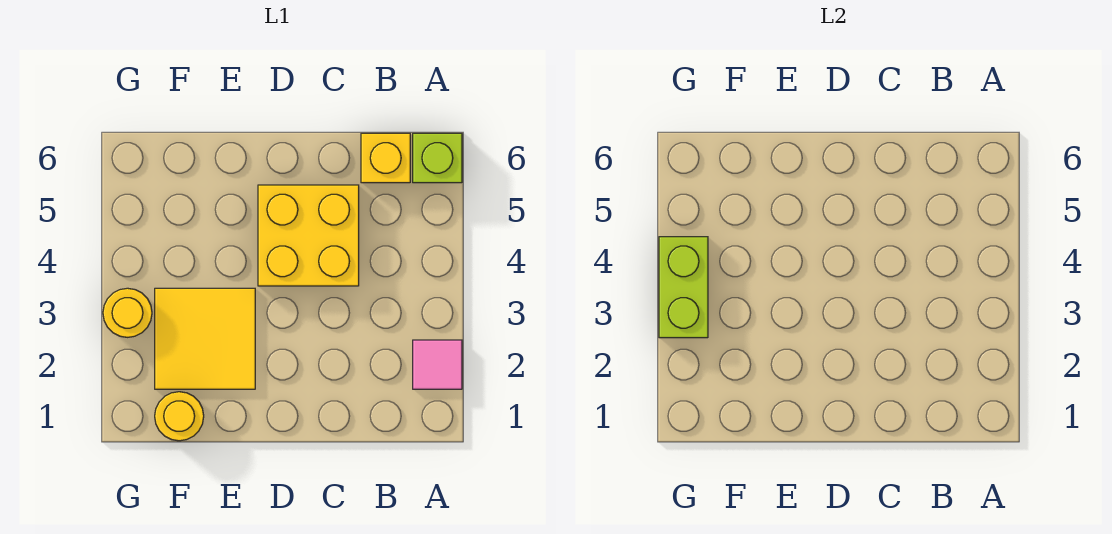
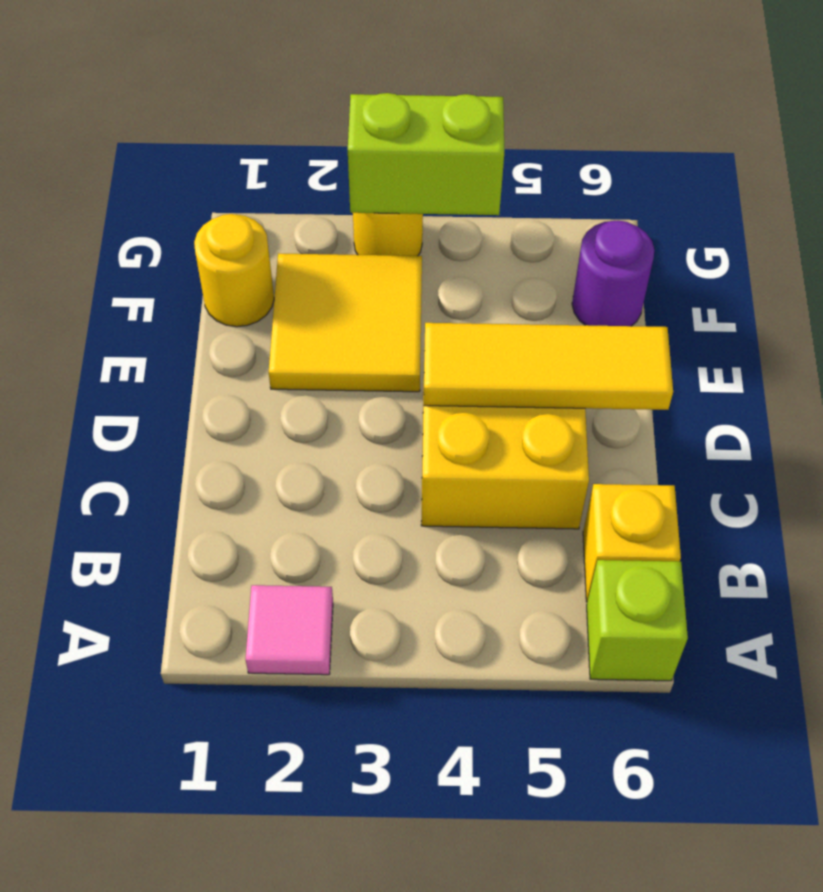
none -> yellow 1x3 tile [424,323,673,410]
none -> purple 1x1 round brick [572,220,654,326]

